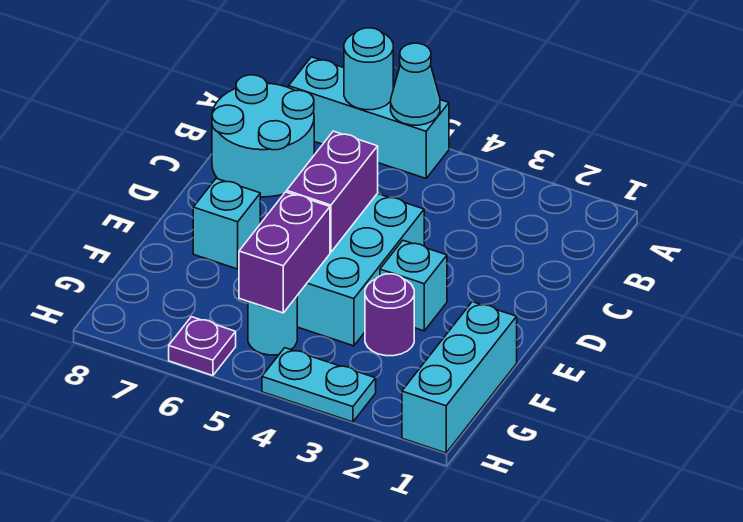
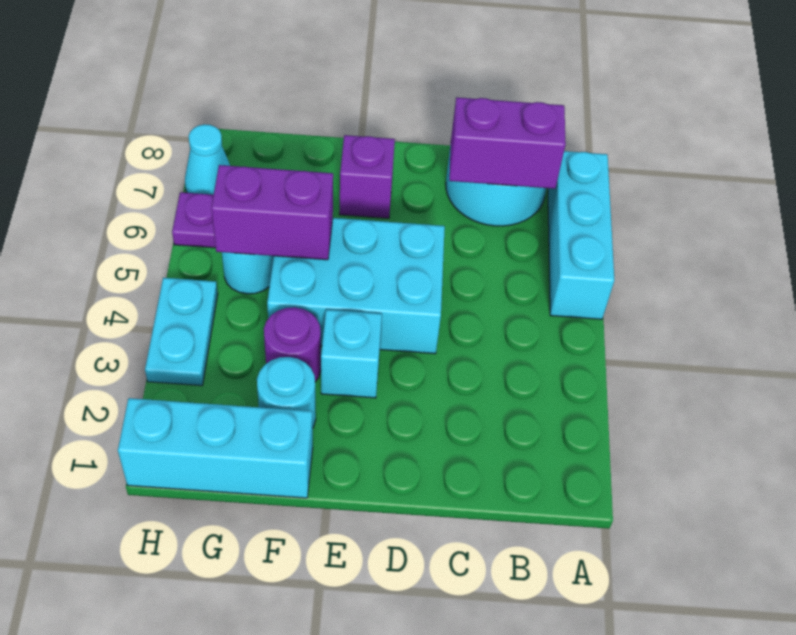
cyan 1x1 cone [391,43,440,125] -> cyan 1x1 cone moved to [185,124,230,195]
cyan 1x1 round brick [344,28,393,110] -> cyan 1x1 round brick moved to [257,357,316,428]
purple 1x2 brick [287,131,378,252] -> purple 1x2 brick moved to [449,97,566,189]
cyan 1x1 brick [193,178,260,269] -> purple 1x1 brick [339,135,395,218]

